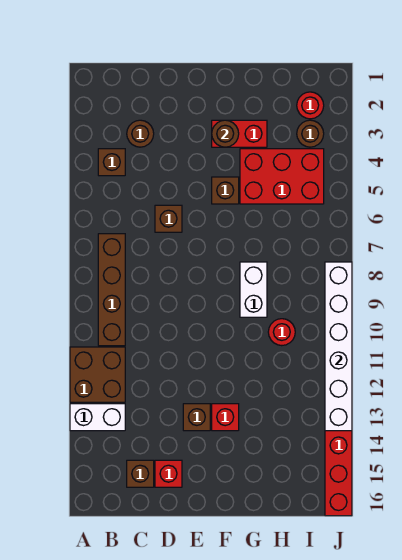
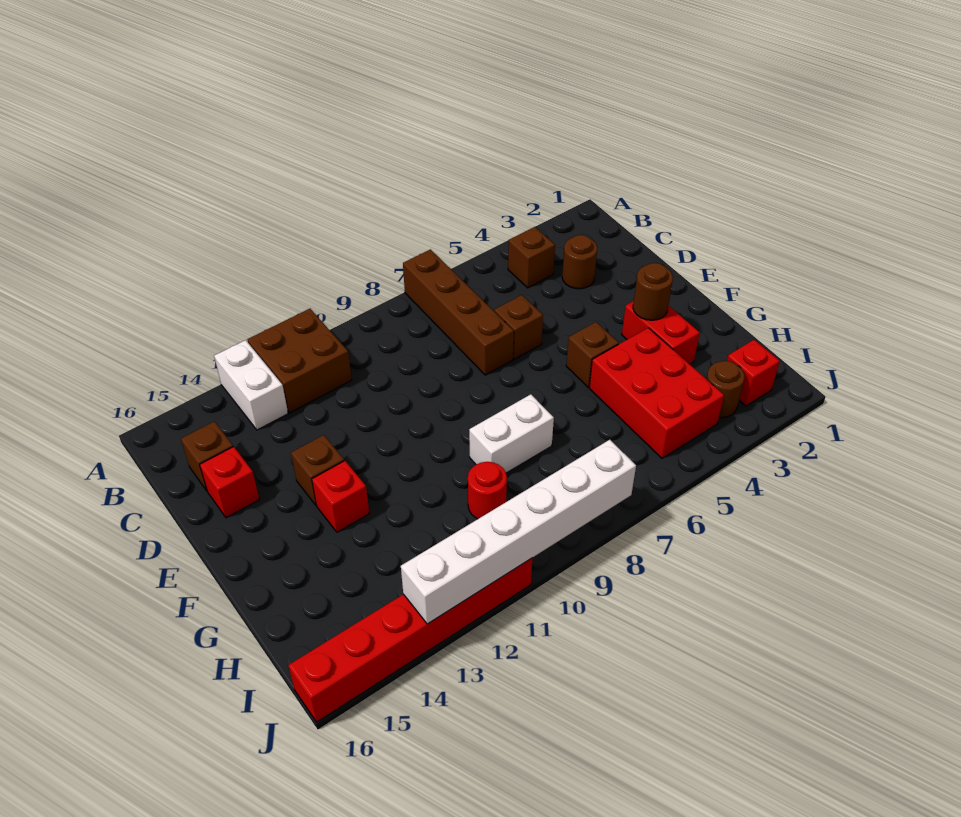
brown 1x4 brick [98,234,125,346] -> brown 1x4 brick turned to [403,249,514,375]
red 1x1 round brick [297,92,324,119] -> red 1x1 brick [727,340,780,406]

